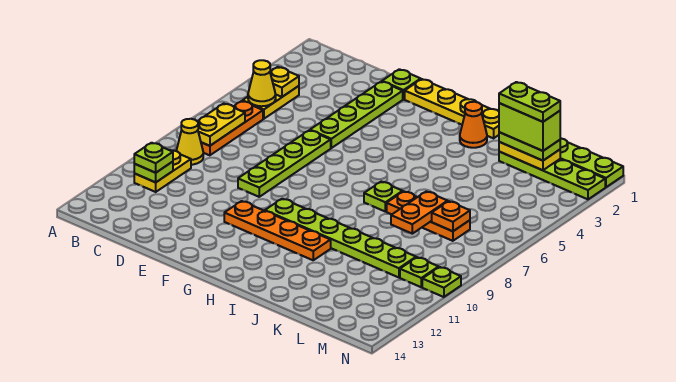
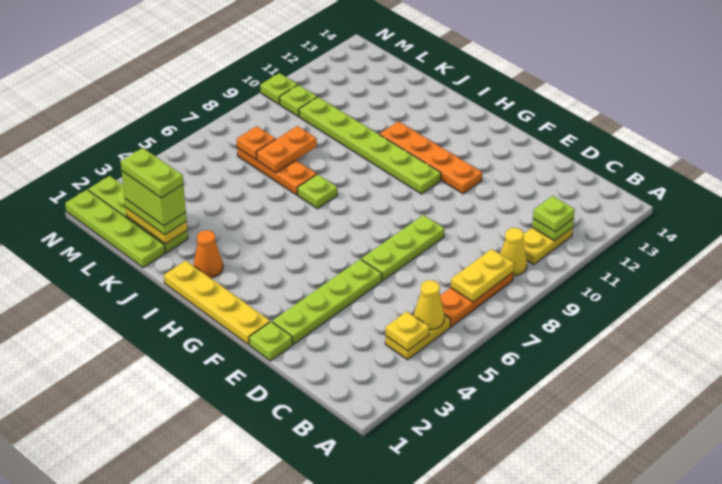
lime 1x4 plate [238,130,331,197] -> lime 1x3 plate [361,215,445,281]

